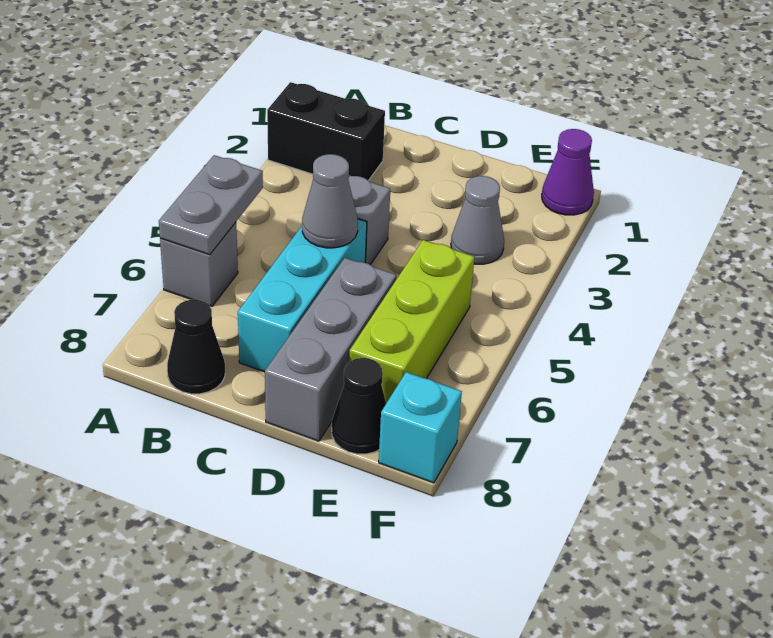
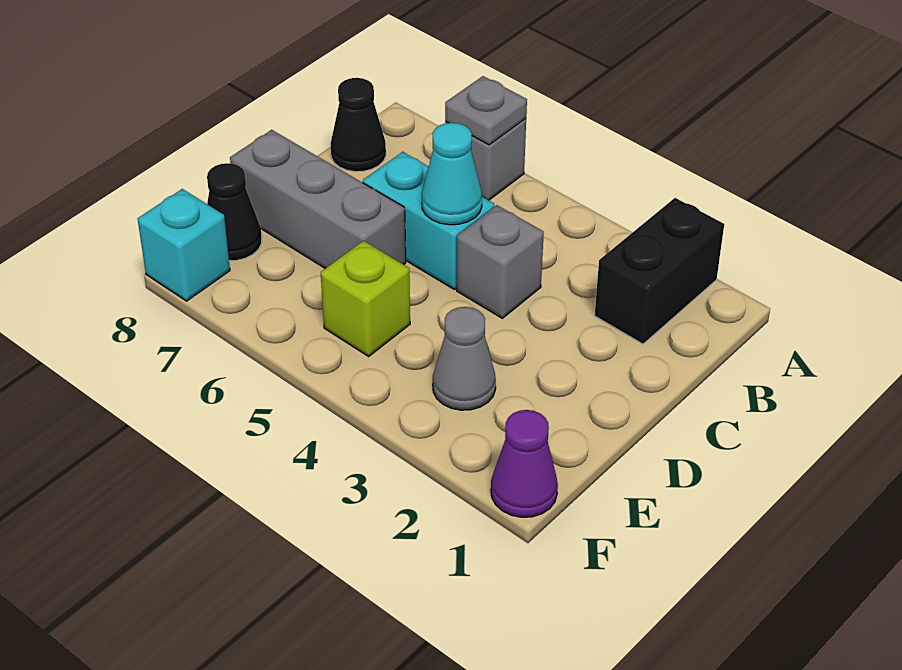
grey 1x2 plate [159,155,263,255] -> grey 1x1 plate [445,76,527,145]
cyan 1x3 brick [238,219,367,372] -> cyan 1x2 brick [363,152,494,289]
grey 1x1 cone [302,154,358,248] -> cyan 1x1 cone [422,123,482,225]
lime 1x3 brick [349,240,474,403] -> lime 1x1 brick [321,241,410,356]

